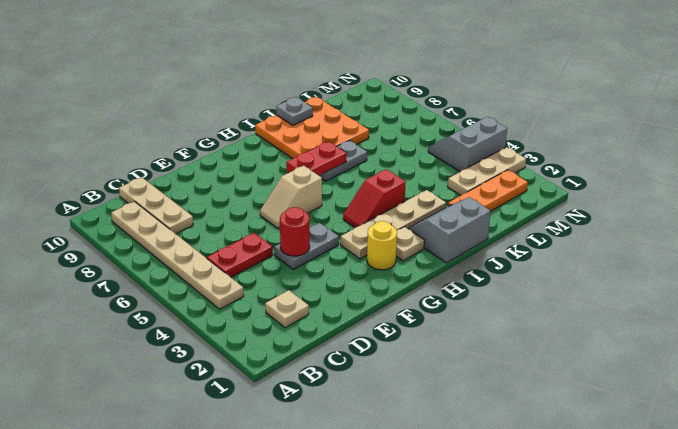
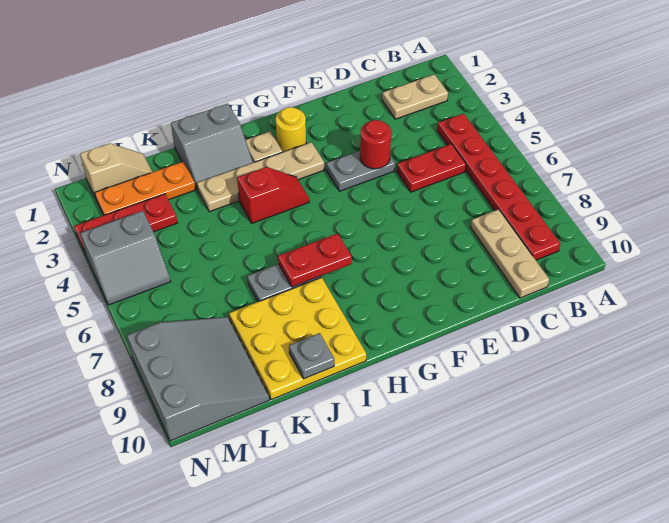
tan 1x6 plate [111,202,244,309] -> red 1x6 plate [437,114,560,260]
tan 1x1 plate [265,290,309,328] -> tan 1x2 plate [382,74,448,119]
tan 1x2 slope [260,166,322,228] -> tan 1x2 slope moved to [80,143,152,196]
orange 3x3 plate [255,97,369,159] -> yellow 3x3 plate [229,277,367,400]
tan 1x3 plate [448,147,526,195] -> red 1x3 plate [74,194,177,254]
none -> grey 3x3 slope [127,317,269,441]

